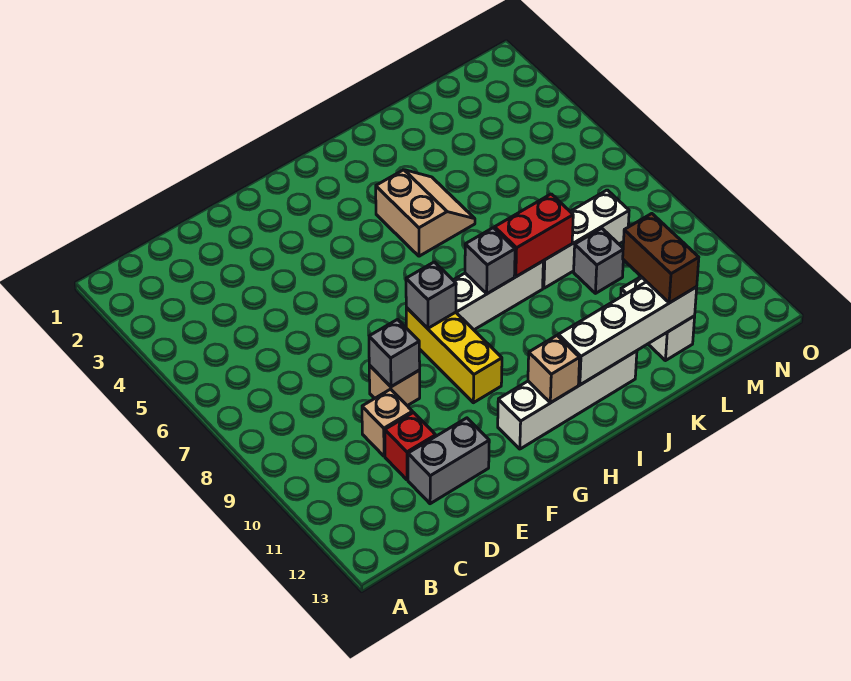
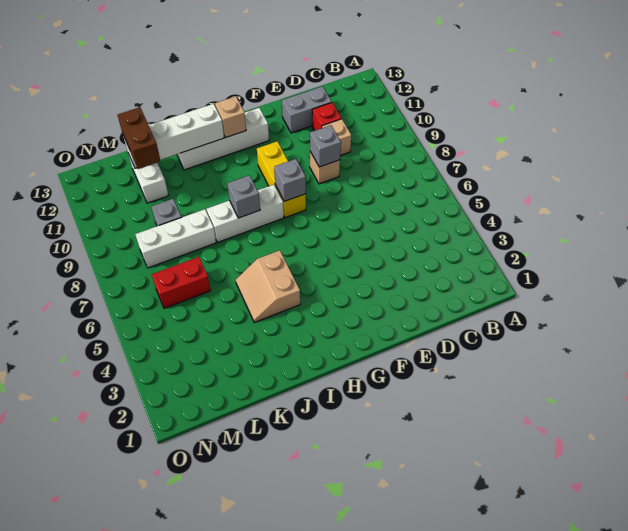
red 1x2 brick [495,194,573,277] -> red 1x2 brick moved to [152,257,211,308]

